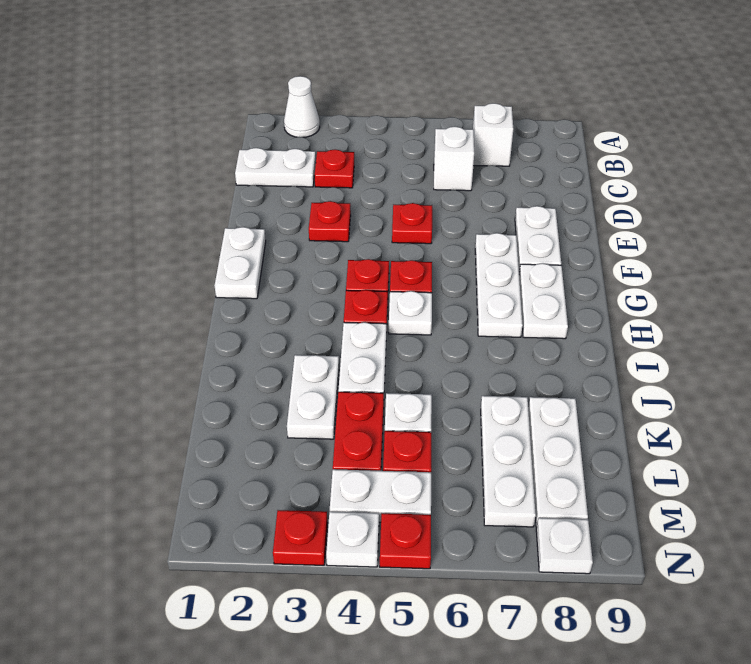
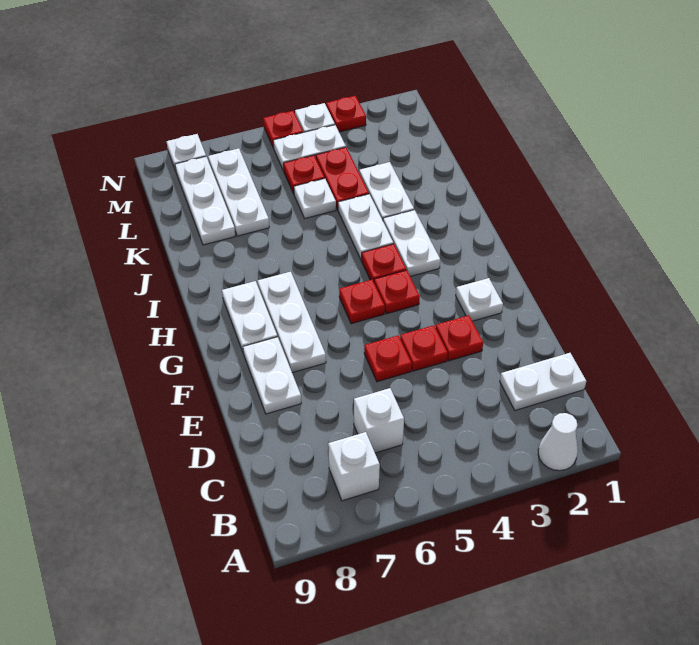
red 1x1 plate [315,150,354,188] -> red 1x1 plate moved to [400,325,448,371]
white 1x2 plate [215,227,266,299] -> white 1x2 plate moved to [383,210,440,277]
white 1x1 plate [389,291,432,335] -> white 1x1 plate moved to [456,278,503,321]

